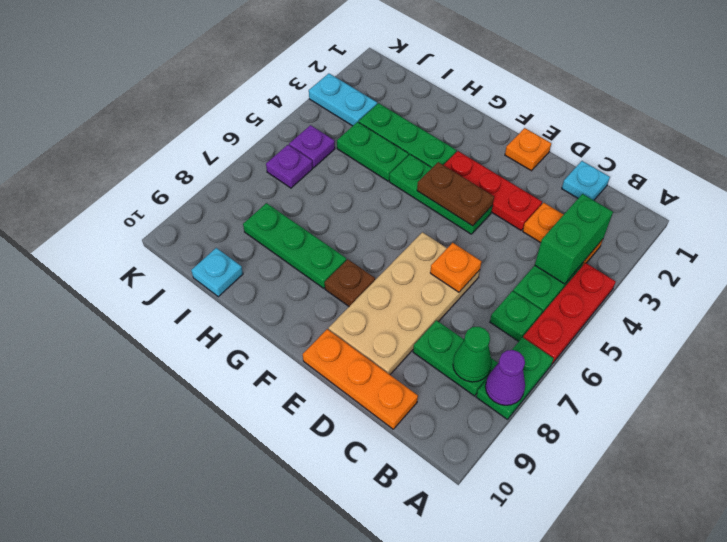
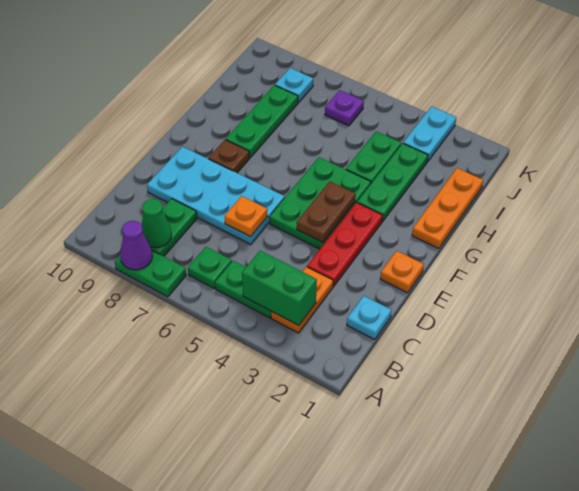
red 1x3 plate [523,263,616,364] -> none
orange 1x3 plate [303,329,418,429] -> orange 1x3 plate moved to [412,168,483,249]
tan 2x4 plate [329,232,480,375] -> cyan 2x4 plate [147,147,285,244]
green 1x3 plate [389,155,492,234] -> green 2x3 plate [269,157,371,249]
cyan 1x1 plate [191,248,243,297] -> cyan 1x1 plate moved to [275,68,313,103]
purple 1x1 plate [289,125,335,168] -> none

